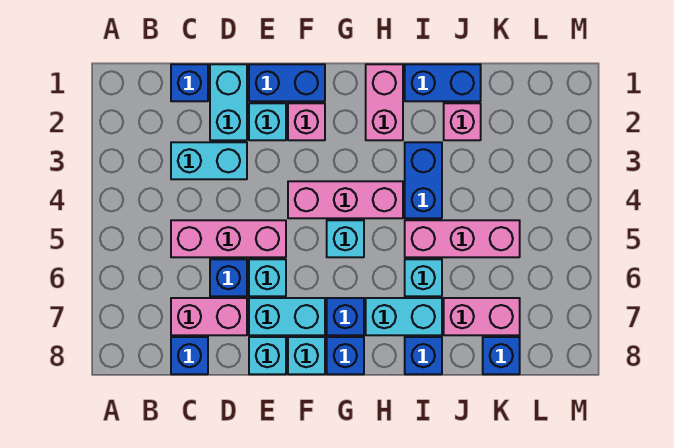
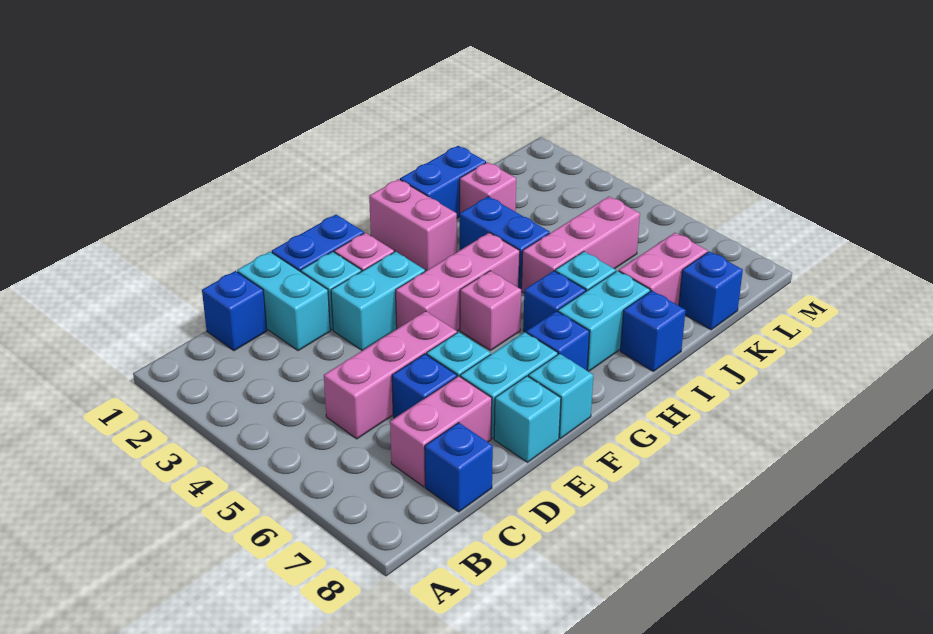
cyan 1x2 brick [171,142,247,179] -> cyan 1x2 brick moved to [331,251,425,350]
cyan 1x1 brick [327,220,364,257] -> pink 1x1 brick [460,271,521,350]
blue 1x1 brick [327,337,364,374] -> blue 1x1 brick moved to [523,271,586,332]

